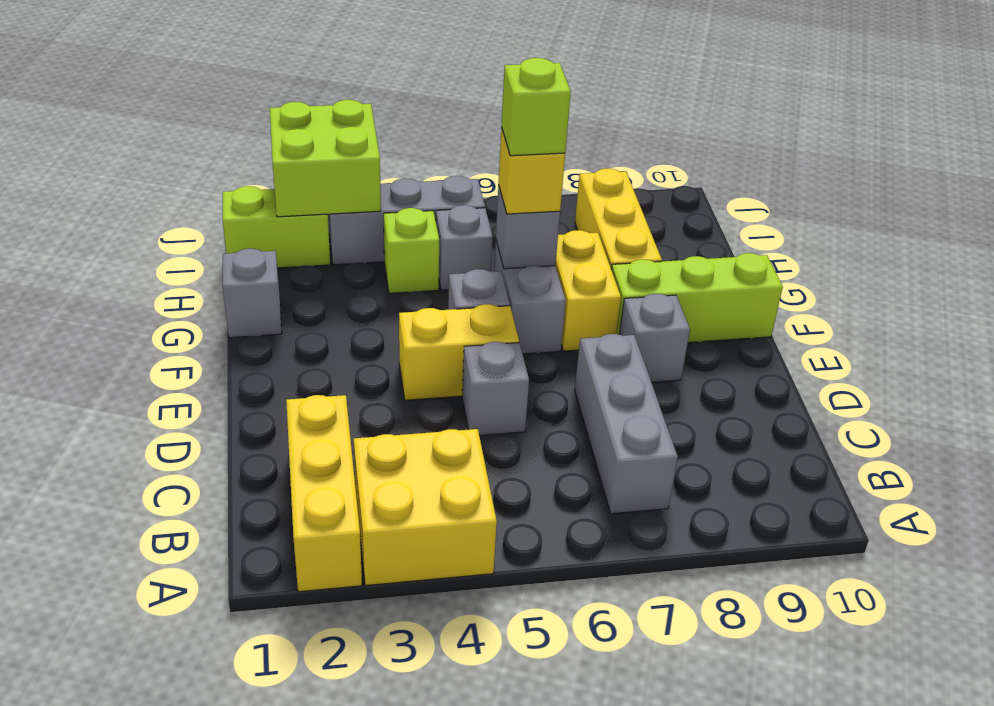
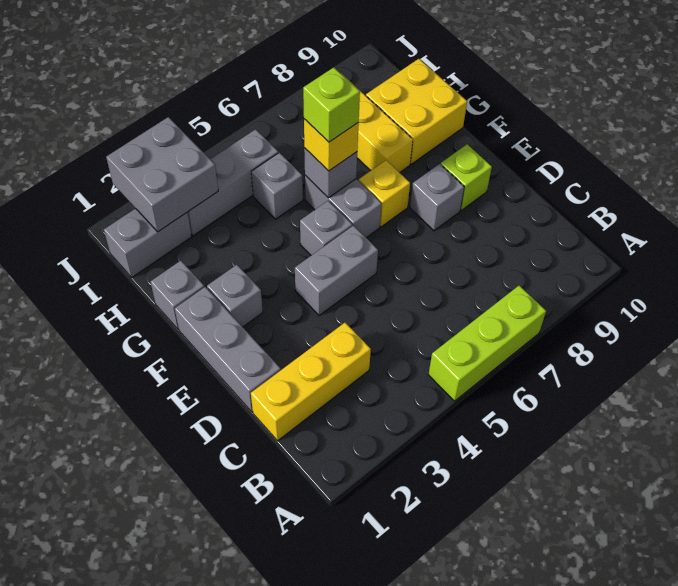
yellow 1x3 brick [286,395,362,592] -> yellow 1x3 brick turned to [251,323,371,441]
yellow 2x2 brick [354,429,497,586] -> yellow 2x2 brick moved to [366,59,467,164]
grey 1x3 brick [575,334,678,514] -> grey 1x3 brick moved to [175,287,281,412]
grey 1x1 brick [462,342,529,435] -> grey 1x1 brick moved to [207,265,263,327]
yellow 1x2 brick [399,304,519,400] -> grey 1x2 brick [295,225,378,316]
yellow 1x2 brick [555,230,621,351] -> yellow 1x1 brick [359,160,410,227]
lime 1x3 brick [611,253,783,343] -> lime 1x3 brick moved to [428,286,546,401]
lime 1x1 brick [384,208,439,293] -> lime 1x1 brick moved to [441,144,492,210]
lime 1x2 brick [223,186,330,268] -> grey 1x2 brick [104,208,192,277]
lime 2x2 brick [270,100,381,217] -> grey 2x2 brick [106,117,218,232]

